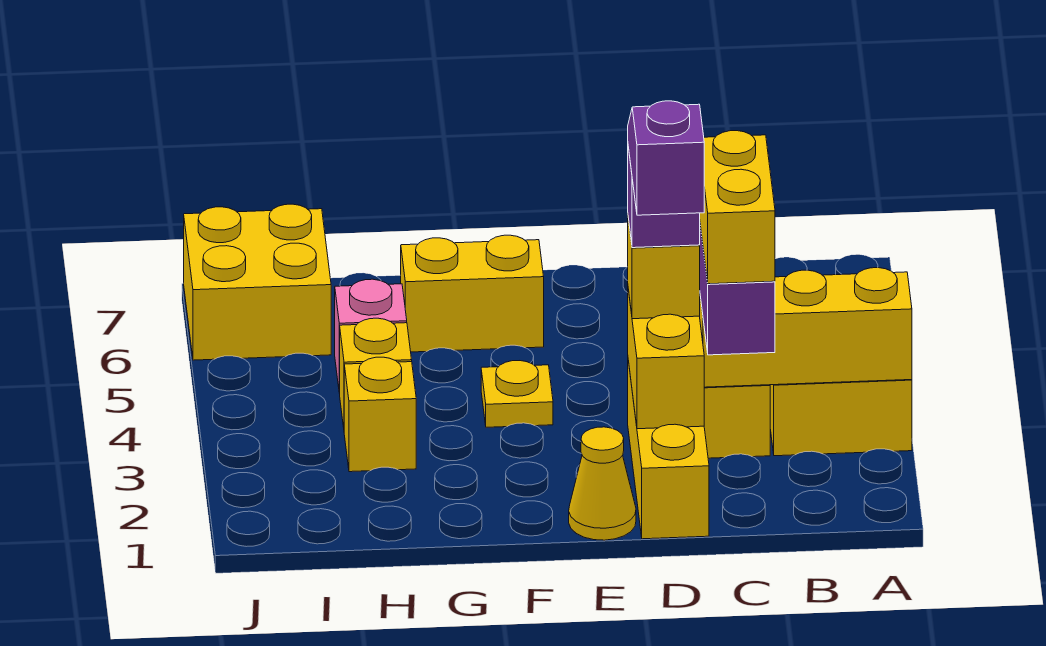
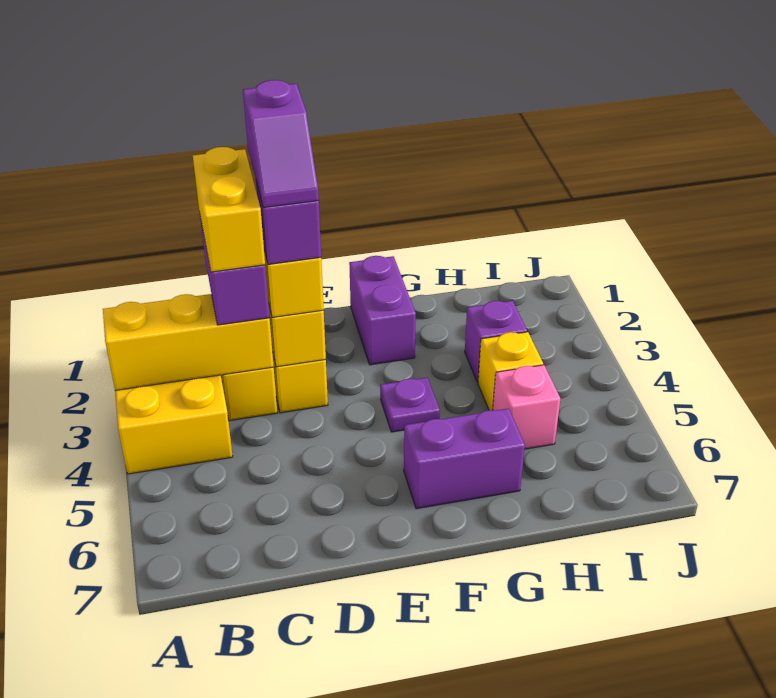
yellow 1x1 cone [569,427,636,540] -> none
none -> purple 1x2 brick [349,256,416,365]
yellow 1x1 plate [481,361,553,427] -> purple 1x1 plate [380,377,440,432]
yellow 1x2 brick [401,235,544,352] -> purple 1x2 brick [404,409,525,509]
yellow 1x1 brick [344,357,416,472] -> purple 1x1 brick [465,301,527,382]
yellow 2x2 brick [184,204,331,360] -> none

